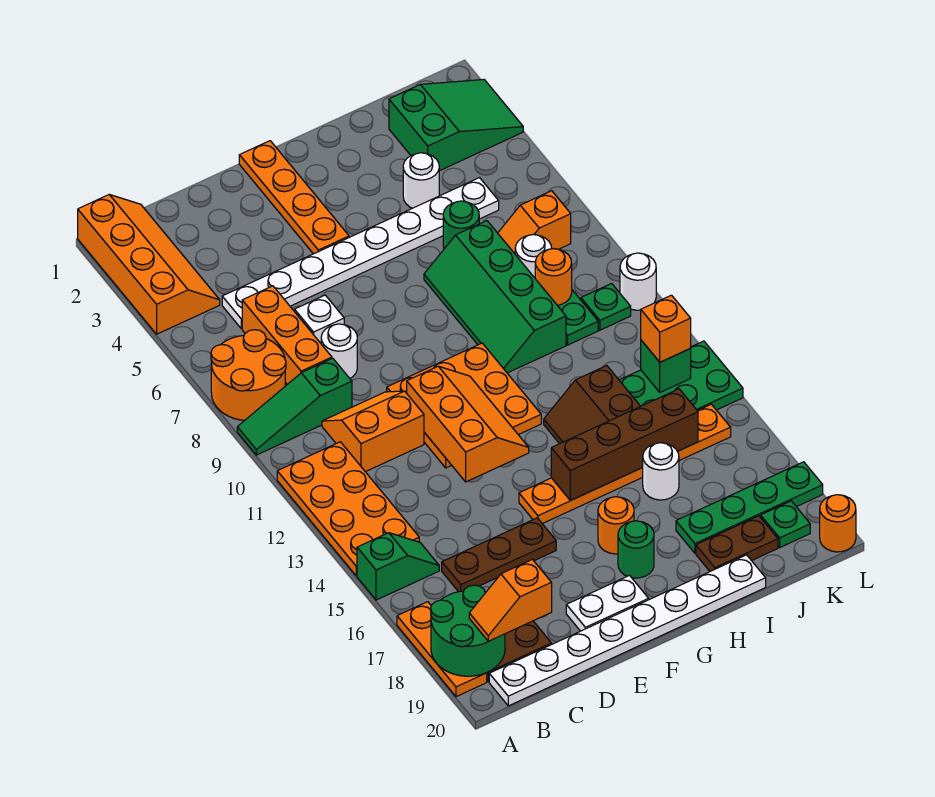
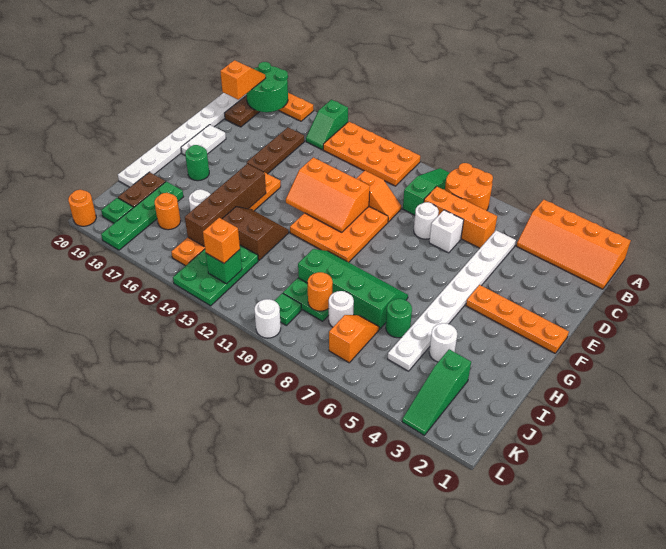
orange 2x2 slope [322,391,424,472] -> orange 1x2 slope [356,171,401,222]
orange 1x1 round brick [598,497,634,554] -> orange 1x1 round brick moved to [155,193,181,230]
green 2x3 slope [389,80,523,171] -> green 1x3 slope [402,349,471,435]

